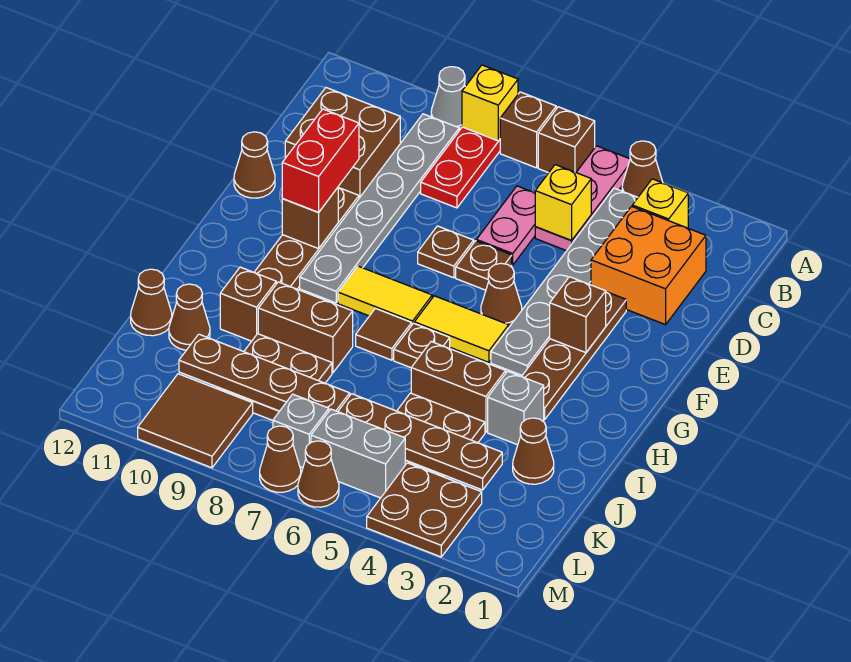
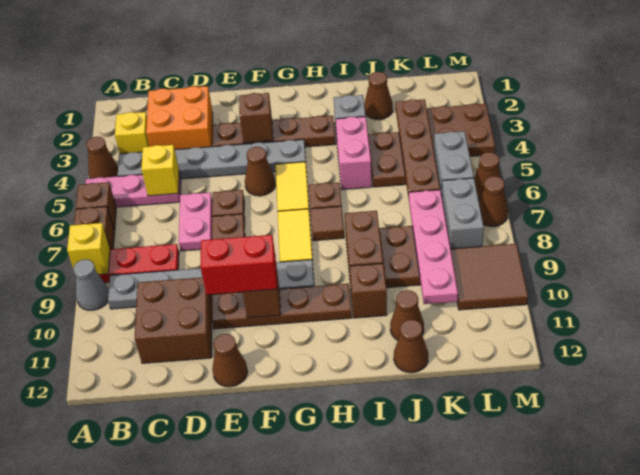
pink 1x2 plate [476,186,535,265] -> pink 1x2 plate turned to [179,192,212,251]
brown 1x2 brick [411,342,506,432] -> pink 1x2 brick [336,117,372,190]
brown 1x4 plate [179,334,350,412] -> pink 1x4 plate [409,190,458,304]
grey 1x1 brick [273,394,329,468] -> grey 1x2 brick [441,178,484,249]

